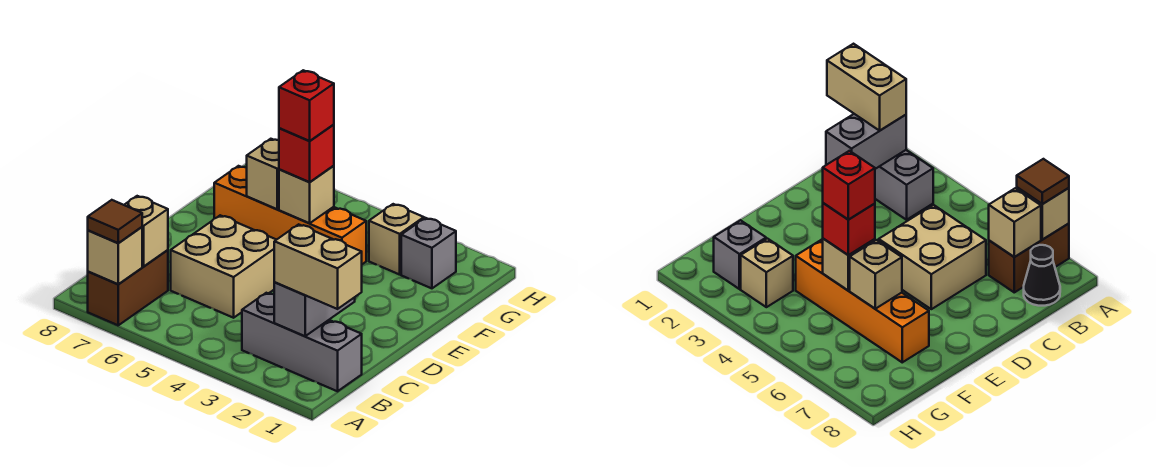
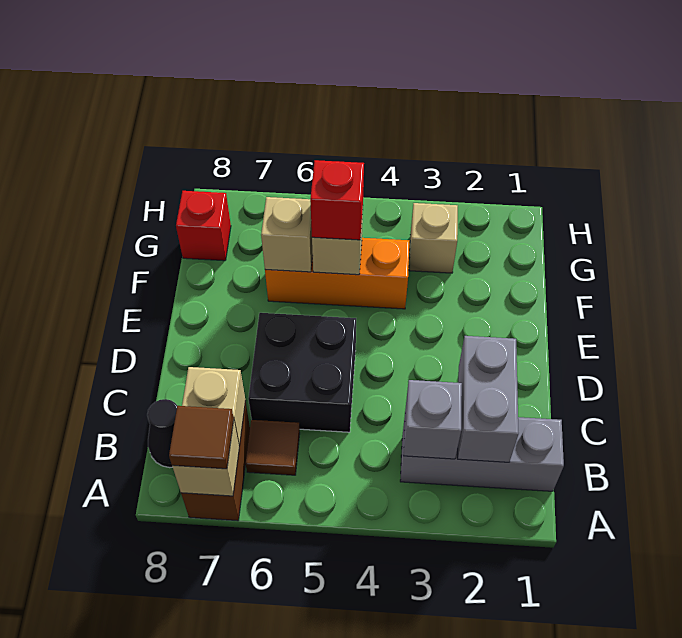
tan 1x2 brick [274,224,362,309] -> none
none -> brown 1x1 tile [246,420,300,475]
tan 2x2 brick [171,215,276,318] -> black 2x2 brick [248,313,356,432]
orange 1x4 brick [214,166,366,264] -> orange 1x3 brick [265,238,410,309]
red 1x1 brick [279,70,334,141] -> red 1x1 brick moved to [176,191,231,261]
grey 1x1 brick [401,218,456,288] -> grey 1x1 brick moved to [403,380,462,459]

